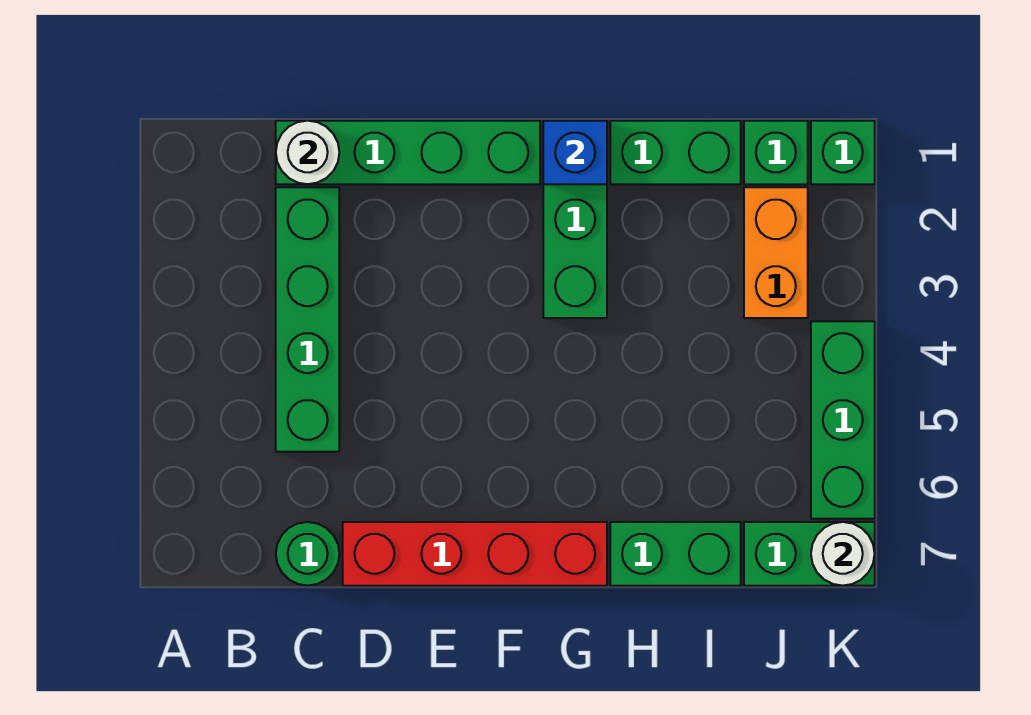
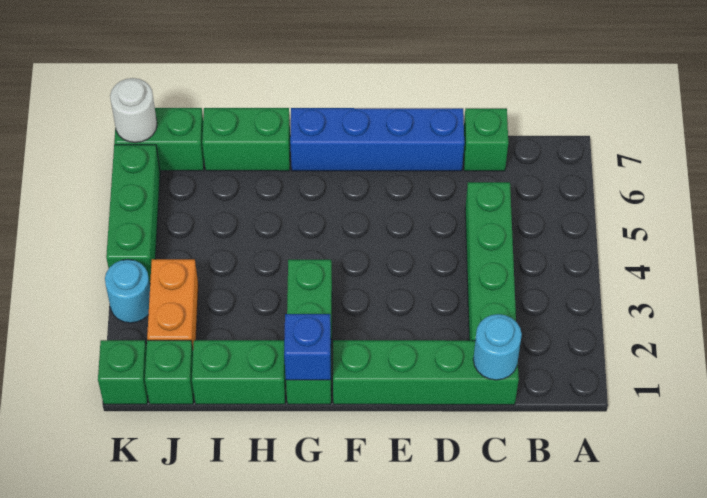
white 1x1 round brick [276,121,339,184] -> cyan 1x1 round brick [473,314,522,380]
green 1x1 round brick [276,522,339,586] -> green 1x1 brick [464,108,508,171]
red 1x4 brick [343,522,607,586] -> blue 1x4 brick [290,108,464,171]
none -> cyan 1x1 round brick [105,259,150,323]

